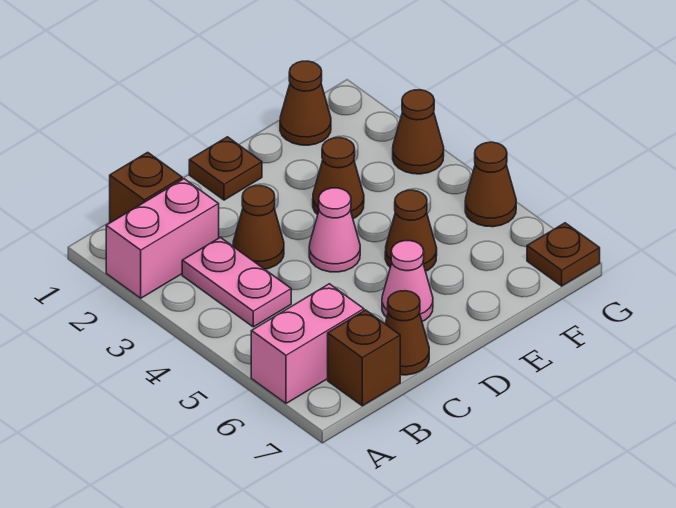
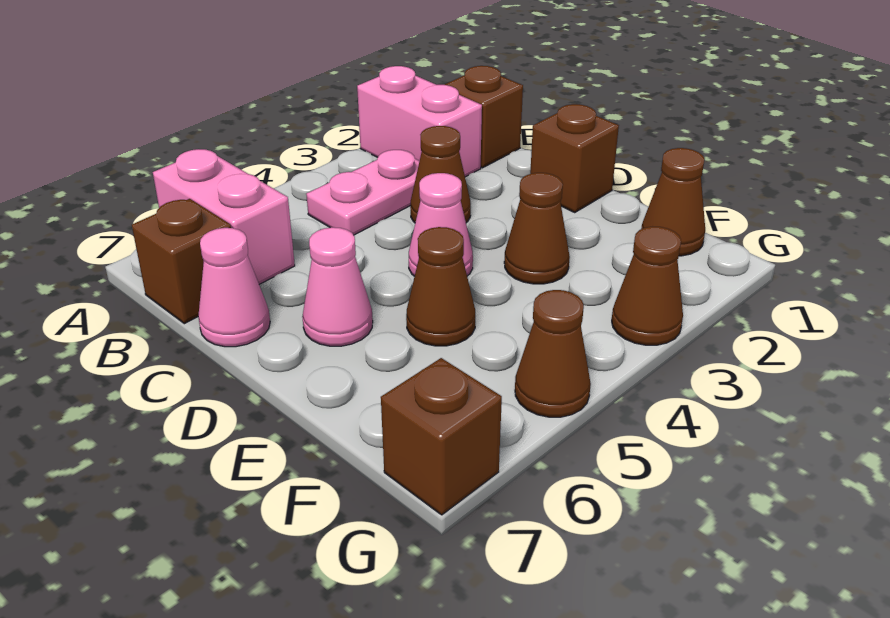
brown 1x1 cone [385,291,429,375] -> pink 1x1 cone [198,228,270,347]
brown 1x1 plate [189,137,262,200] -> brown 1x1 brick [530,104,619,212]
brown 1x1 plate [527,223,600,286] -> brown 1x1 brick [381,358,502,515]

